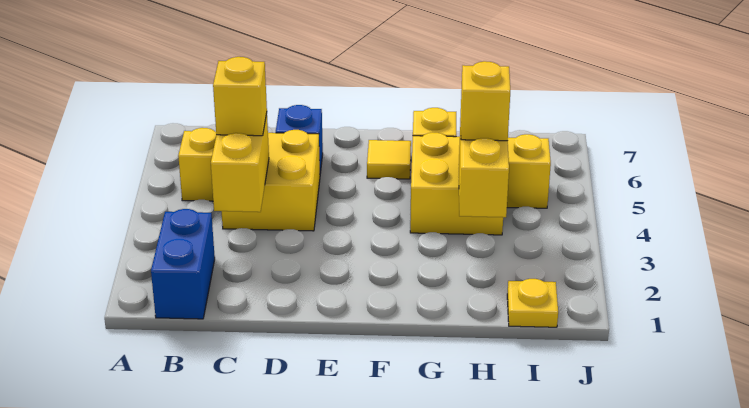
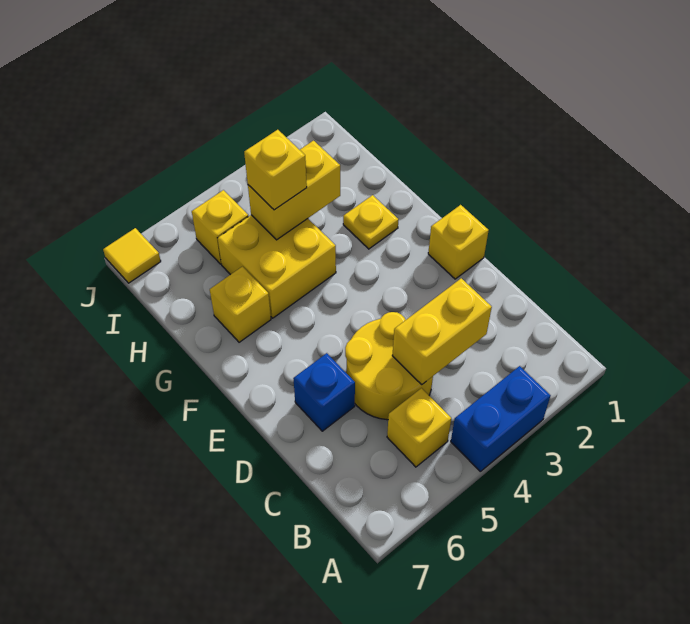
blue 1x2 brick [151,209,215,319] -> blue 1x2 brick moved to [451,366,551,471]
yellow 2x2 brick [222,130,320,231] -> yellow 2x2 round brick [345,312,433,420]
yellow 1x1 brick [213,57,267,136] -> yellow 1x1 brick moved to [428,205,489,279]
yellow 1x1 tile [367,140,411,179] -> yellow 1x1 tile moved to [103,228,161,283]
yellow 1x1 plate [507,279,558,327] -> yellow 1x1 plate moved to [343,195,398,249]

